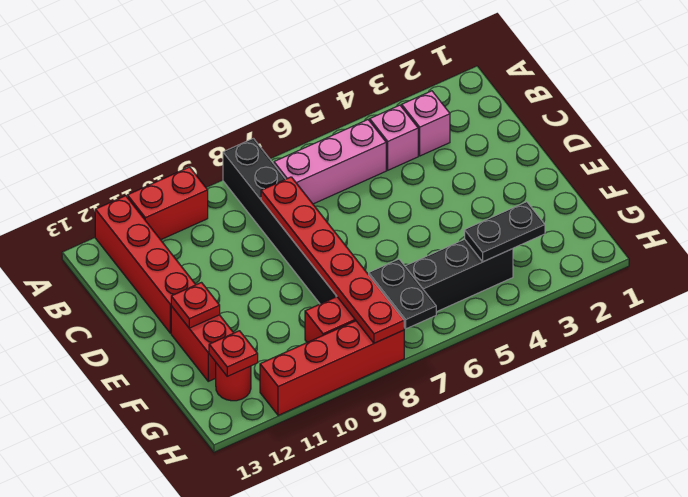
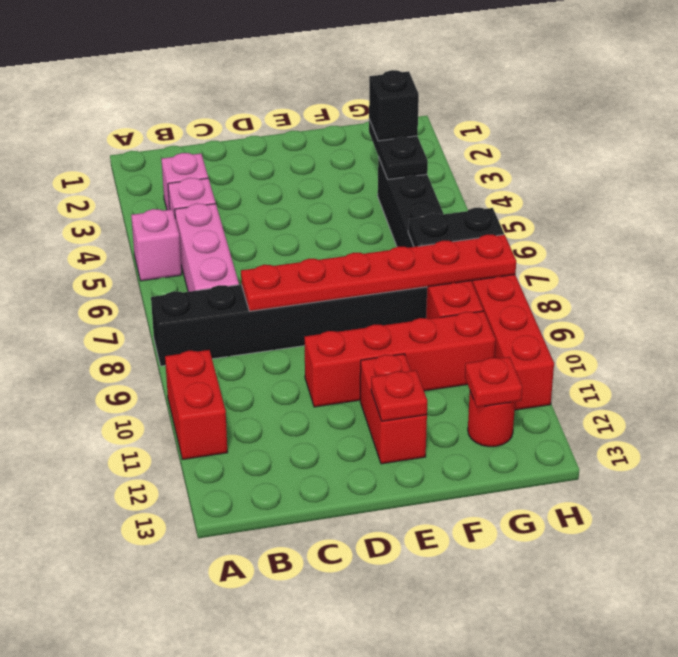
none -> pink 1x1 brick [131,209,182,281]
red 1x4 brick [95,196,196,333] -> red 1x4 brick moved to [305,311,496,407]
red 1x2 brick [171,306,233,381] -> red 1x2 brick turned to [360,354,427,464]
none -> black 1x1 brick [369,70,419,141]

